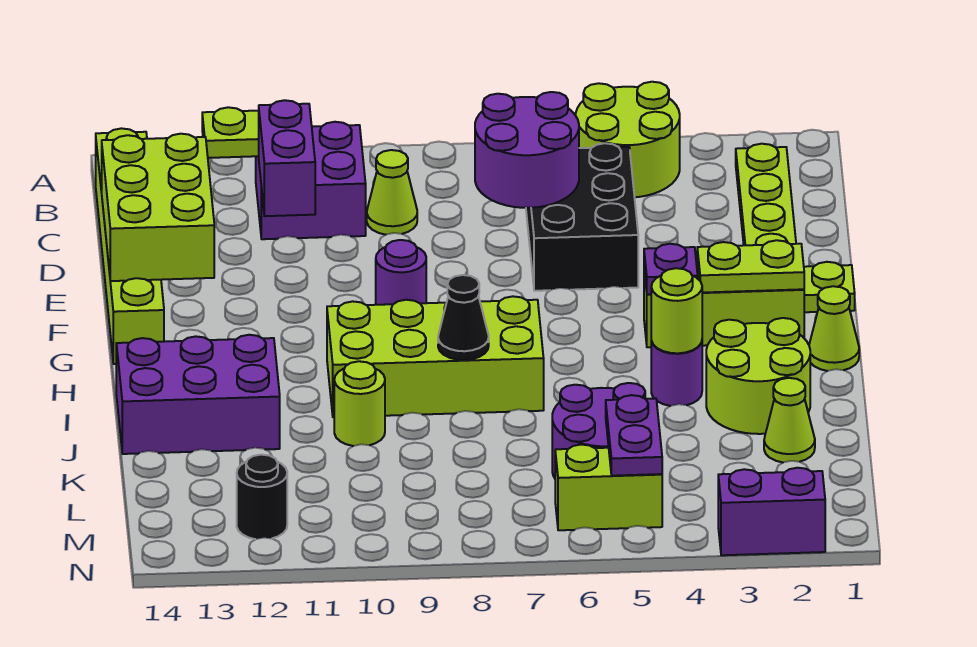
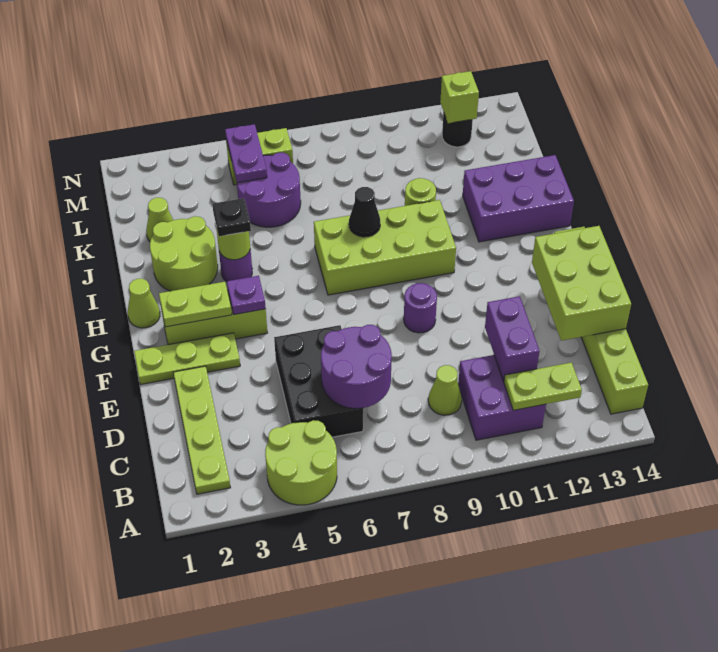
none -> black 1x1 plate [212,198,251,236]
none -> lime 1x1 brick [440,71,479,123]
purple 1x2 brick [718,468,825,555] -> none

